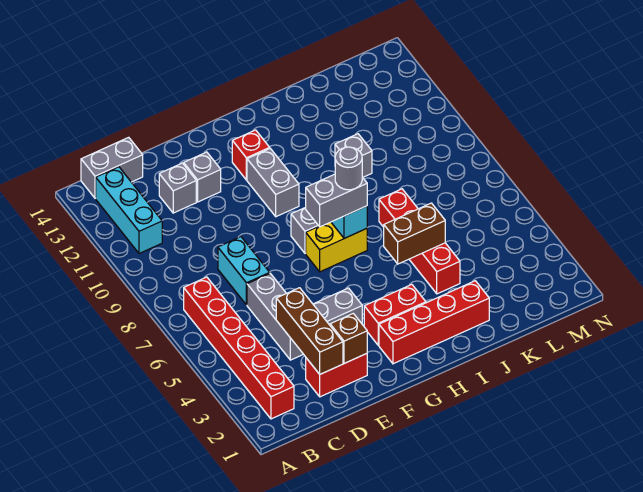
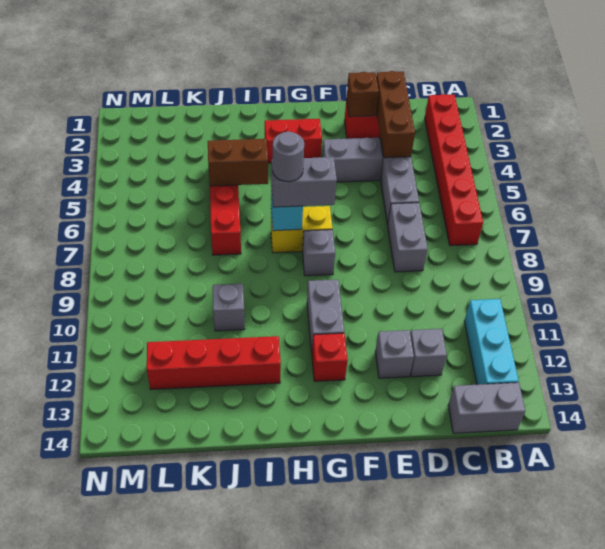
cyan 1x2 brick [218,237,270,305] -> grey 1x2 brick [388,203,428,272]
red 1x4 brick [379,281,489,364] -> red 1x4 brick moved to [147,336,281,390]

